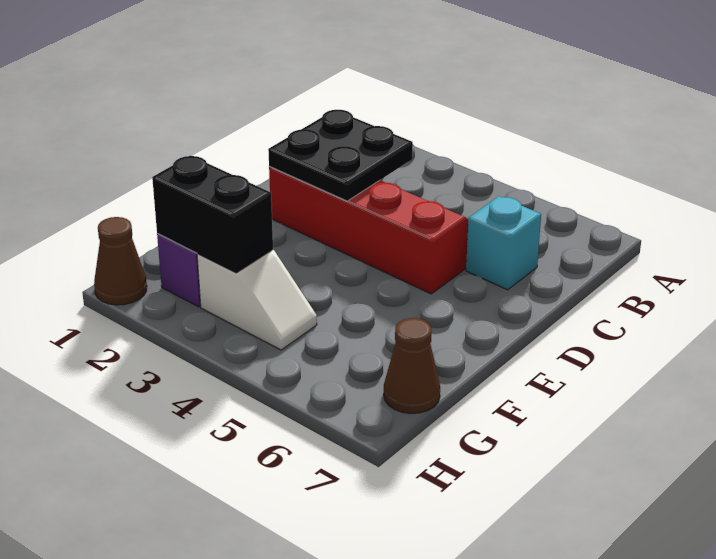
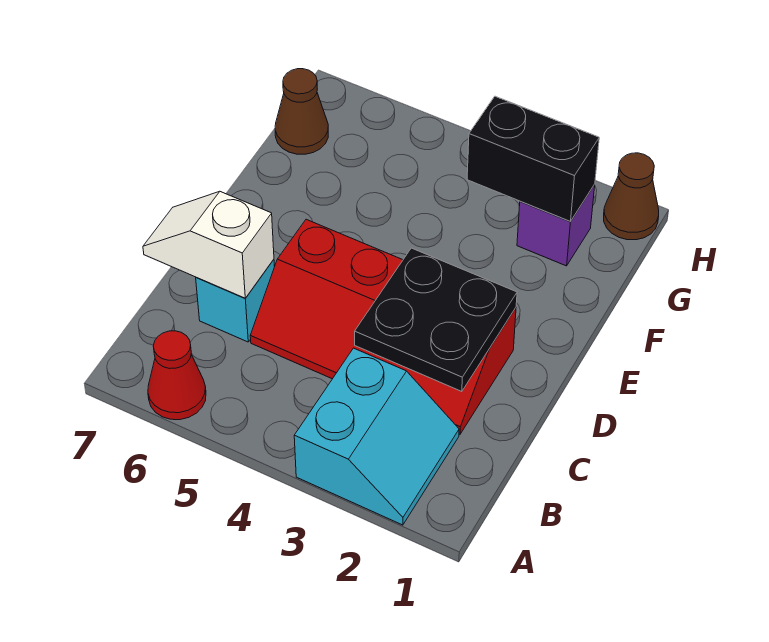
none -> cyan 2x2 slope [294,348,459,525]
none -> red 1x1 cone [148,331,206,420]
white 1x2 slope [197,250,317,350] -> white 1x2 slope moved to [143,192,274,298]

